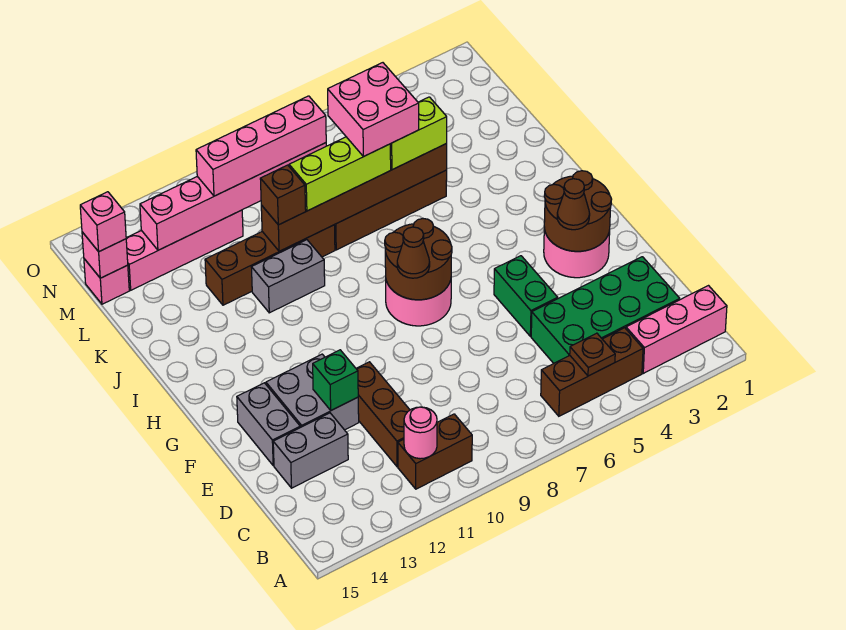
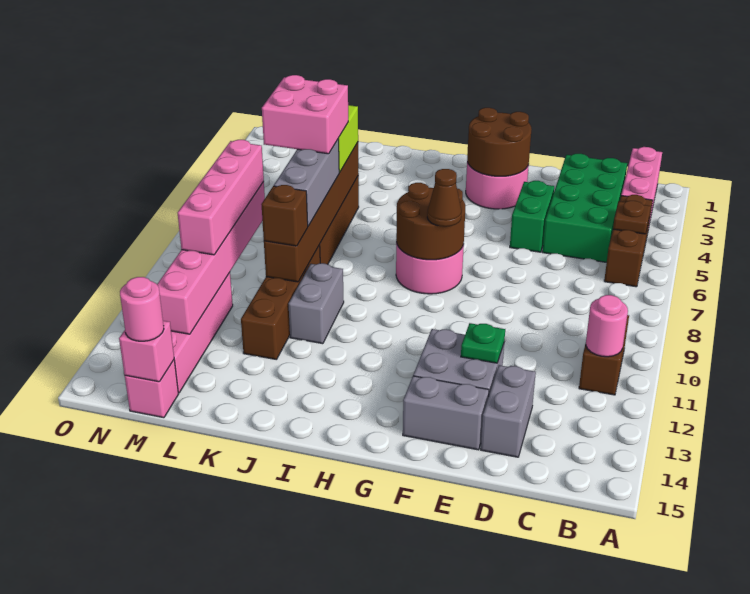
brown 1x3 brick [356,362,410,467] -> none
green 1x2 brick [494,256,558,336] -> green 1x2 brick turned to [510,181,554,252]
green 1x1 brick [313,350,358,410] -> green 1x1 plate [461,323,505,363]
brown 1x1 cone [557,179,590,230] -> none
lime 1x3 brick [289,137,391,211] -> grey 1x3 brick [274,138,339,226]
pink 1x1 brick [80,192,126,252] -> pink 1x1 round brick [120,277,164,341]

